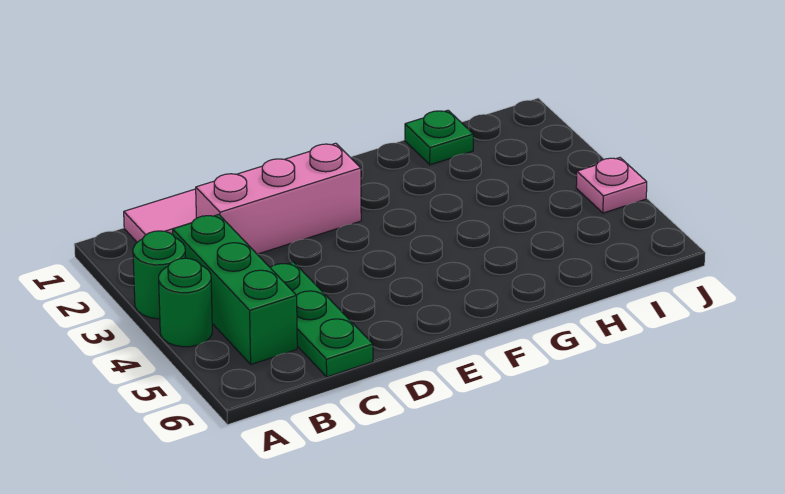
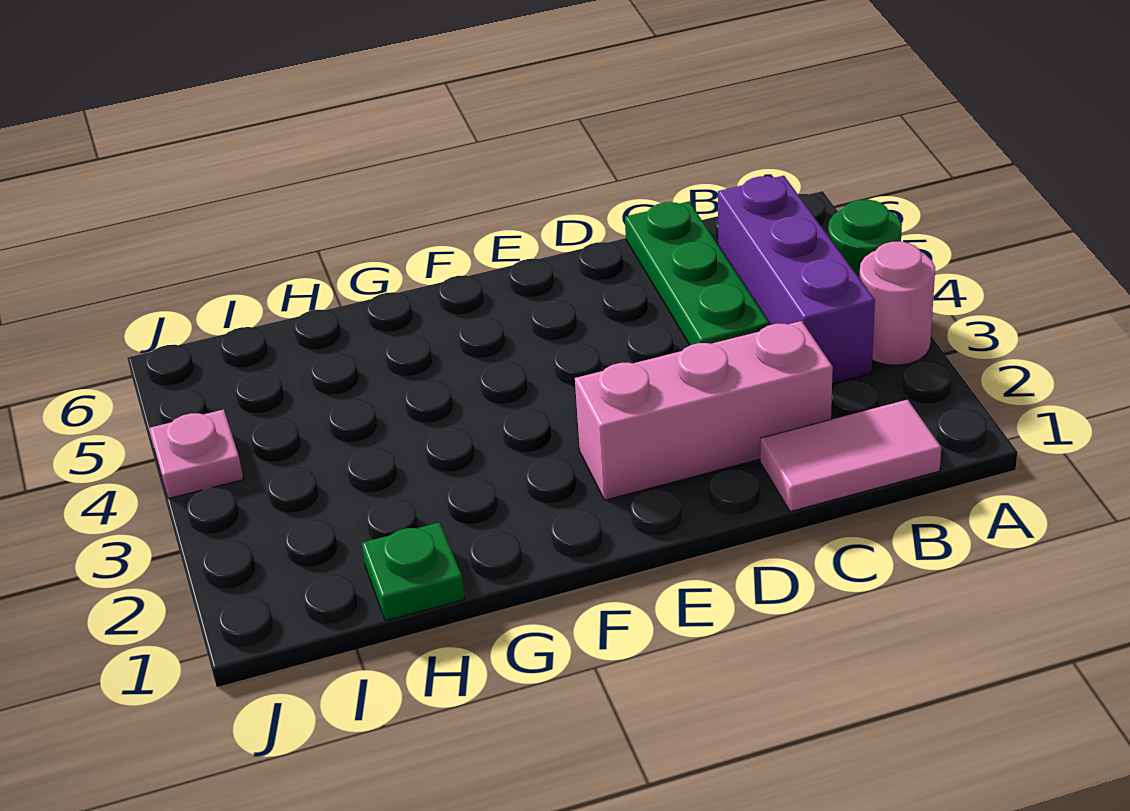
green 1x1 round brick [133,231,185,319] -> pink 1x1 round brick [859,241,935,365]
green 1x3 brick [173,214,297,364] -> purple 1x3 brick [718,176,875,384]

